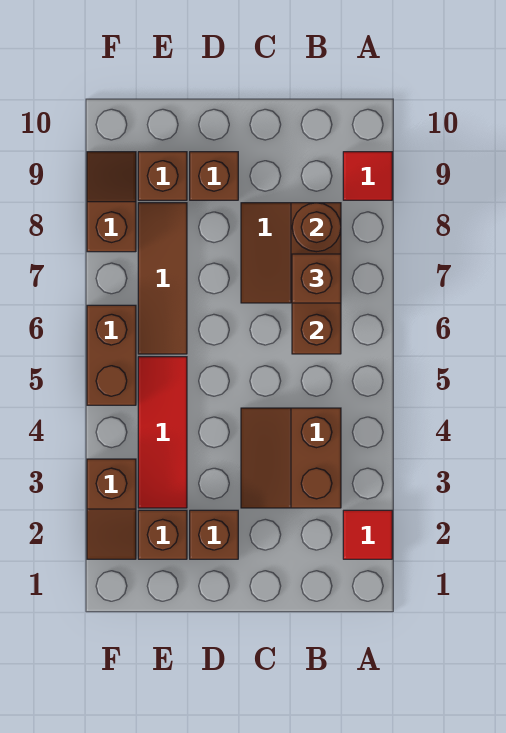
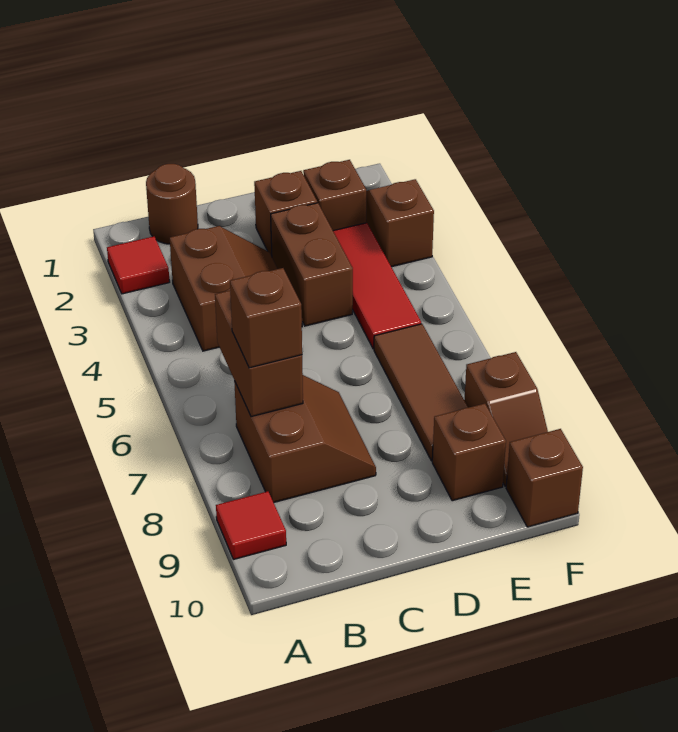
brown 1x1 round brick [292,203,341,252] -> brown 1x1 round brick moved to [146,164,198,244]
brown 1x1 brick [190,152,238,200] -> brown 1x1 brick moved to [506,429,583,527]
brown 1x2 brick [87,305,136,405] -> brown 1x2 brick moved to [271,203,353,326]

